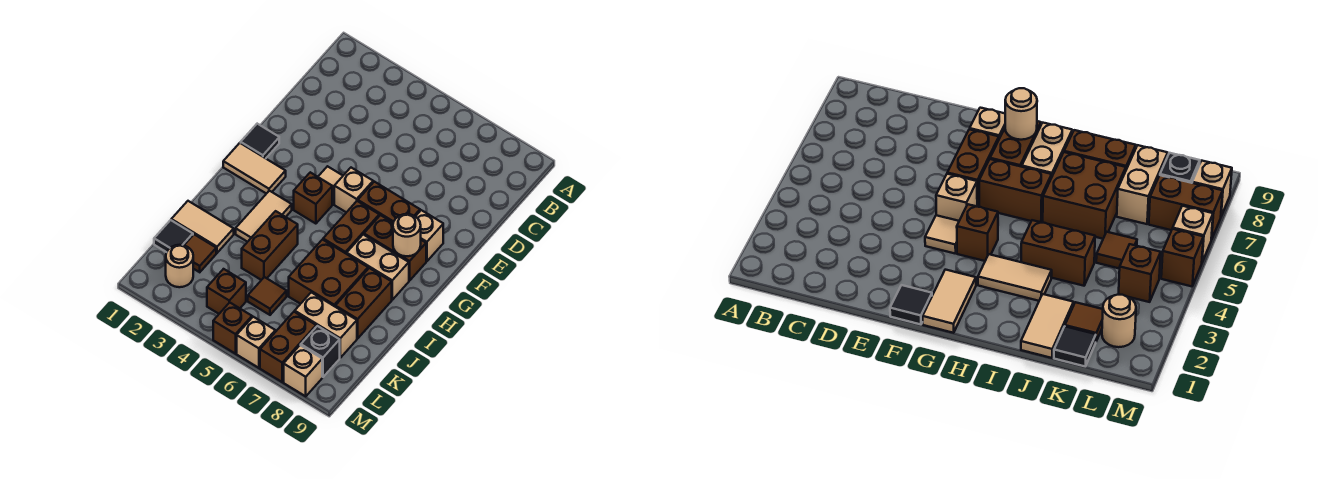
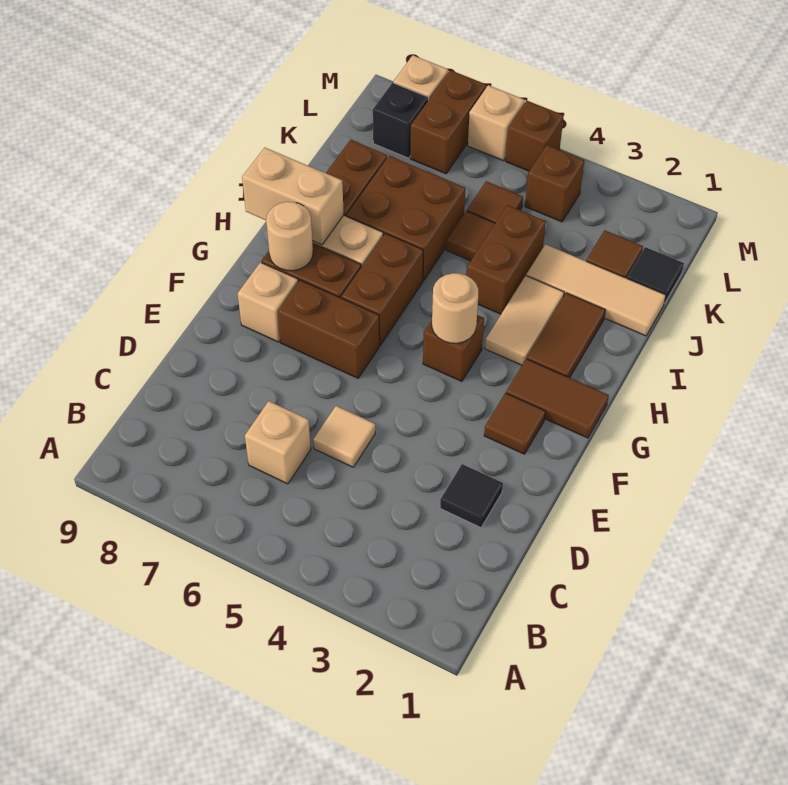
black 1x1 tile [241,124,279,158] -> black 1x1 tile moved to [440,464,503,528]
none -> brown 1x1 tile [484,393,546,454]
tan 1x1 tile [318,166,343,204] -> tan 1x1 tile moved to [313,406,375,467]
tan 1x1 brick [334,168,373,212] -> tan 1x1 brick moved to [245,401,311,484]
tan 1x2 tile [223,143,286,194] -> brown 1x2 tile [506,359,609,438]
none -> brown 1x2 tile [527,293,605,378]
tan 1x2 tile [171,201,234,253] -> tan 1x3 tile [526,244,666,336]
none -> brown 1x1 tile [446,211,495,261]
tan 1x2 brick [295,292,357,358] -> tan 1x2 brick moved to [242,148,344,245]
tan 1x1 round brick [166,245,193,287] -> tan 1x1 round brick moved to [432,273,479,343]

